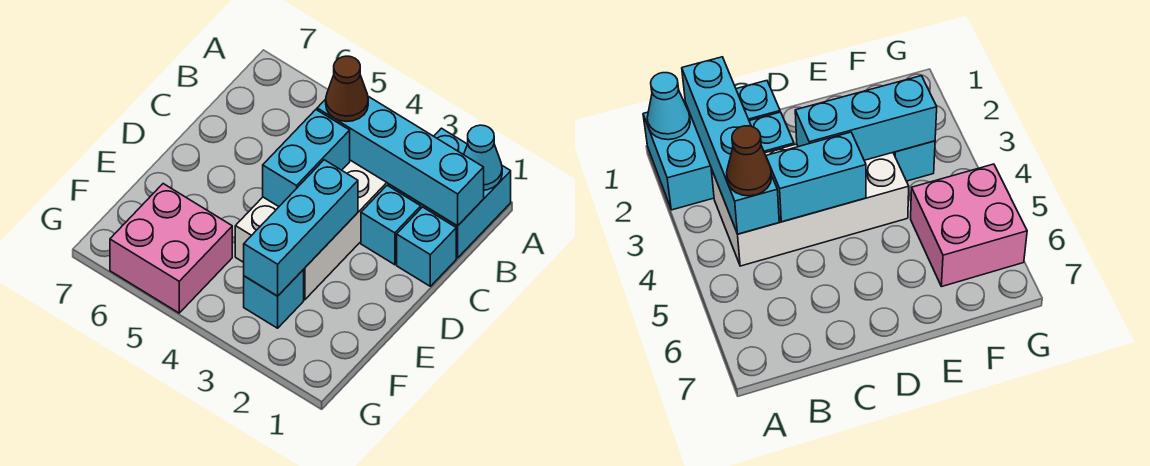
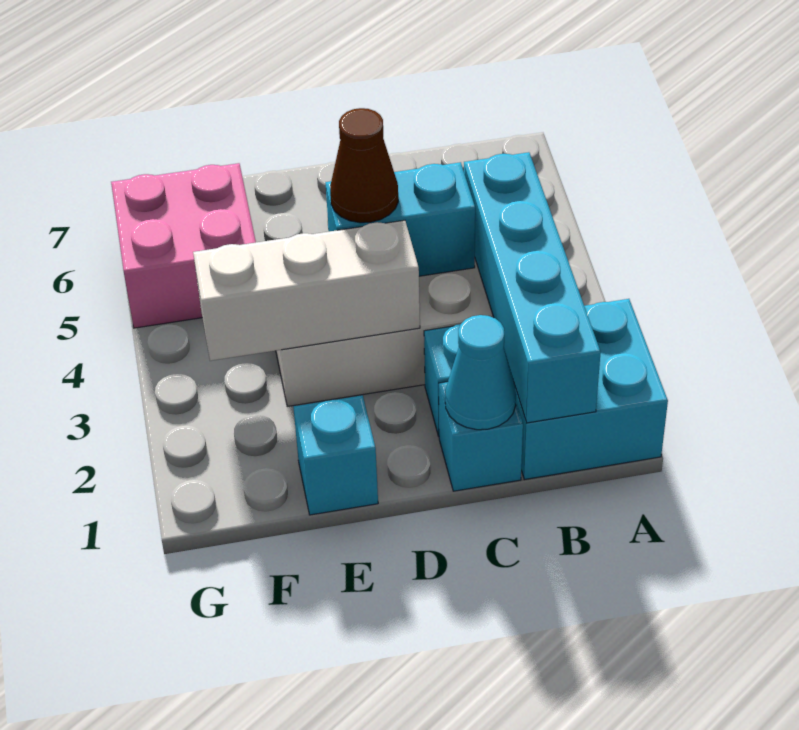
cyan 1x1 cone [464,125,502,190] -> cyan 1x1 cone moved to [445,315,516,430]
brown 1x1 cone [326,56,368,122] -> brown 1x1 cone moved to [330,108,398,223]
cyan 1x3 brick [244,160,358,296] -> white 1x3 brick [193,220,420,361]
cyan 1x1 brick [244,270,304,328] -> cyan 1x1 brick moved to [293,395,378,515]

